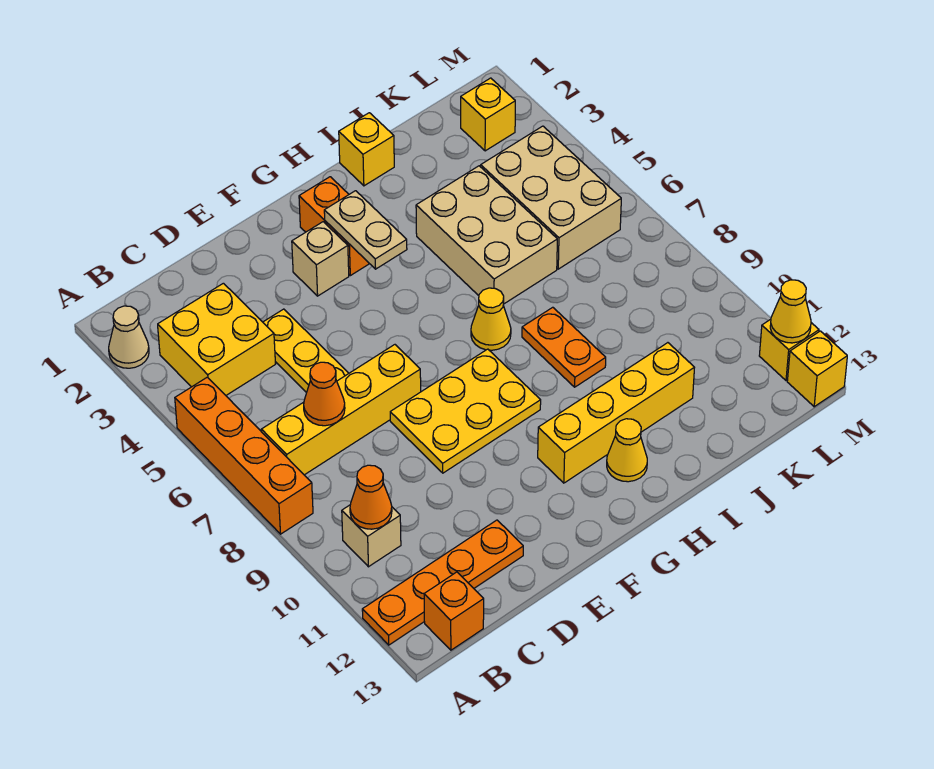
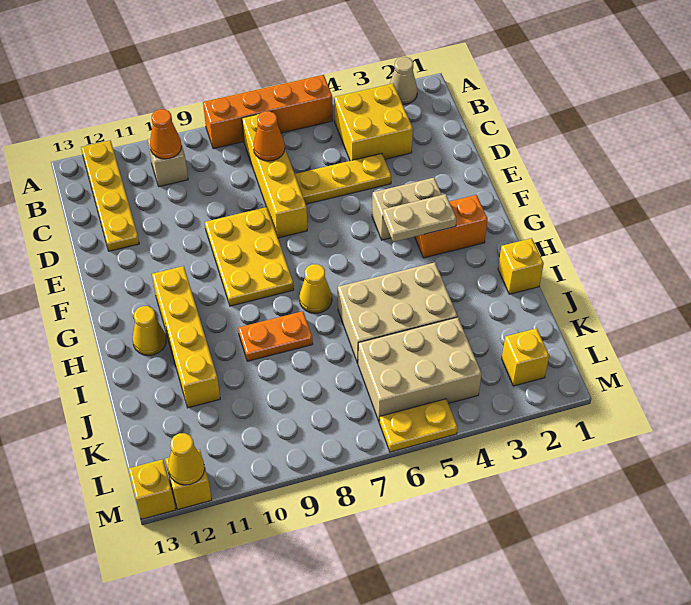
orange 1x4 plate [362,520,523,645] -> yellow 1x4 plate [81,140,139,251]
orange 1x1 brick [424,572,484,650] -> none
tan 1x1 brick [292,222,349,296] -> tan 1x2 brick [372,178,442,240]
none -> yellow 1x2 plate [379,399,458,452]

